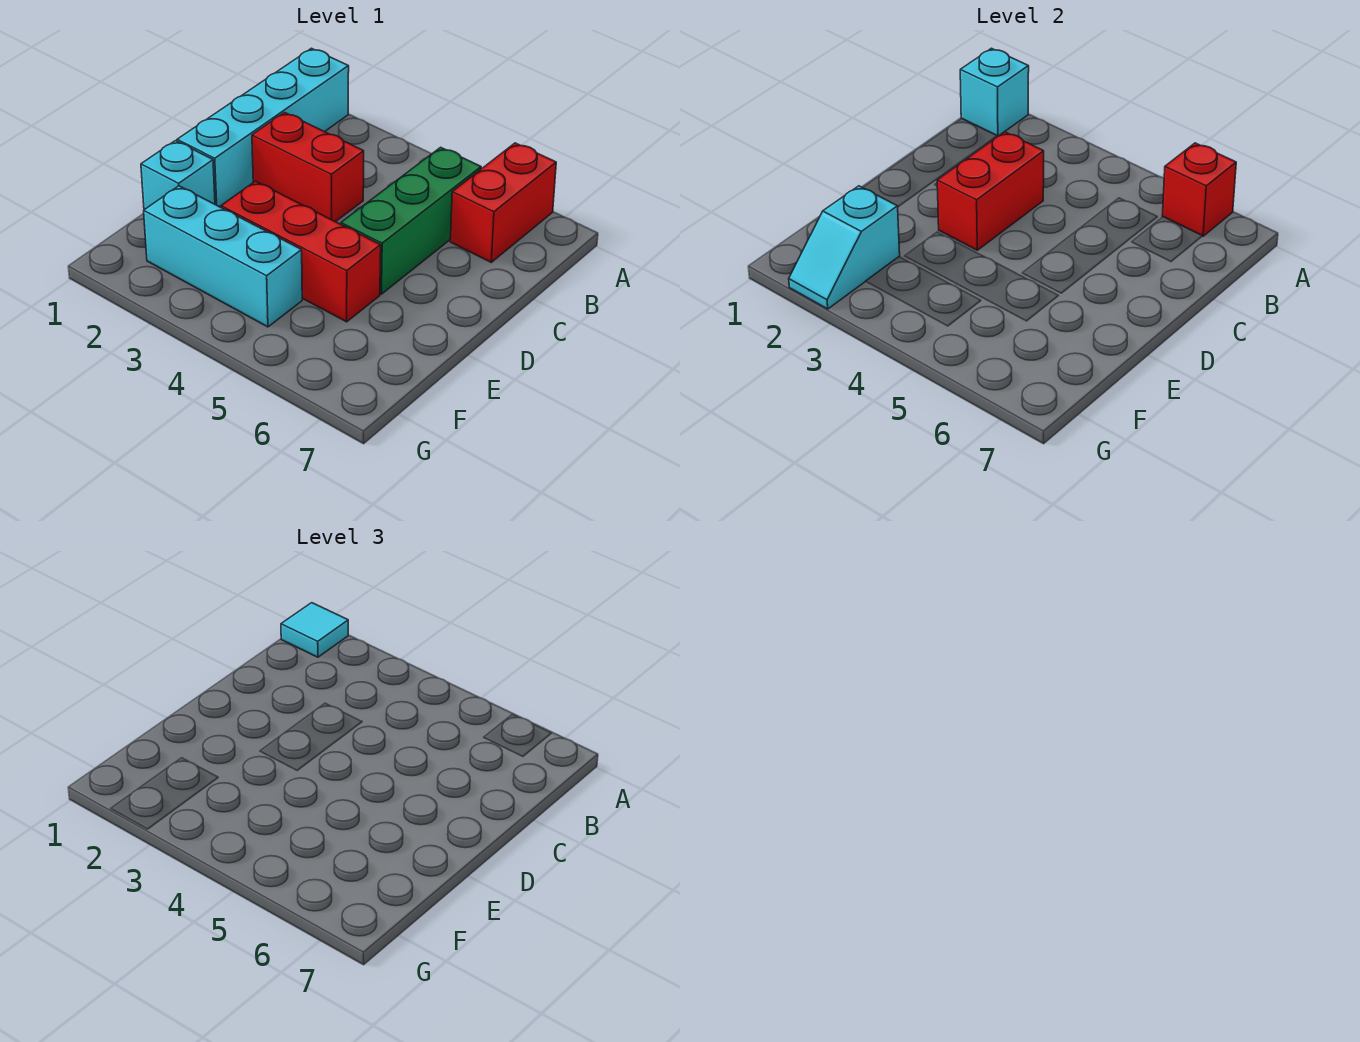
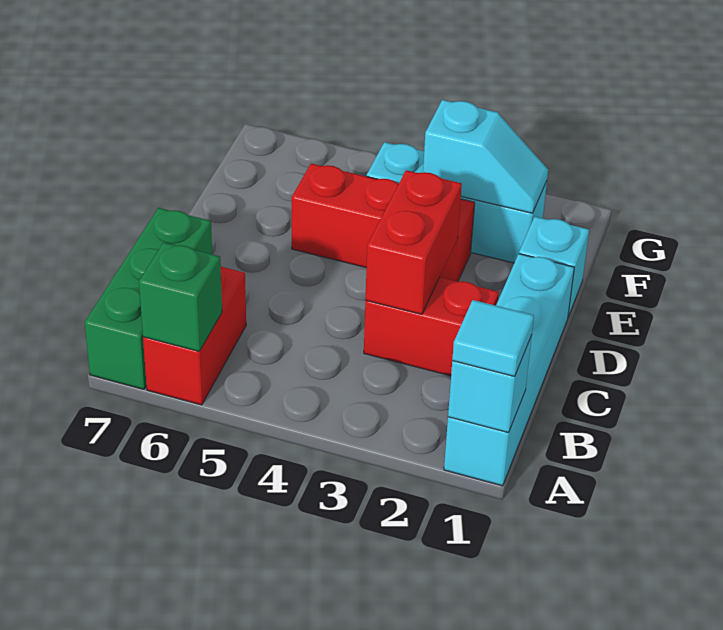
red 1x1 brick [1162,143,1236,236] -> green 1x1 brick [139,242,222,351]
green 1x3 brick [341,147,481,294] -> green 1x3 brick moved to [85,208,212,389]
cyan 1x2 slope [789,186,900,309] -> cyan 1x2 slope turned to [423,100,548,213]

